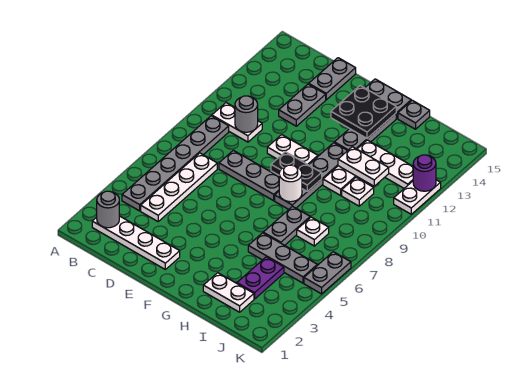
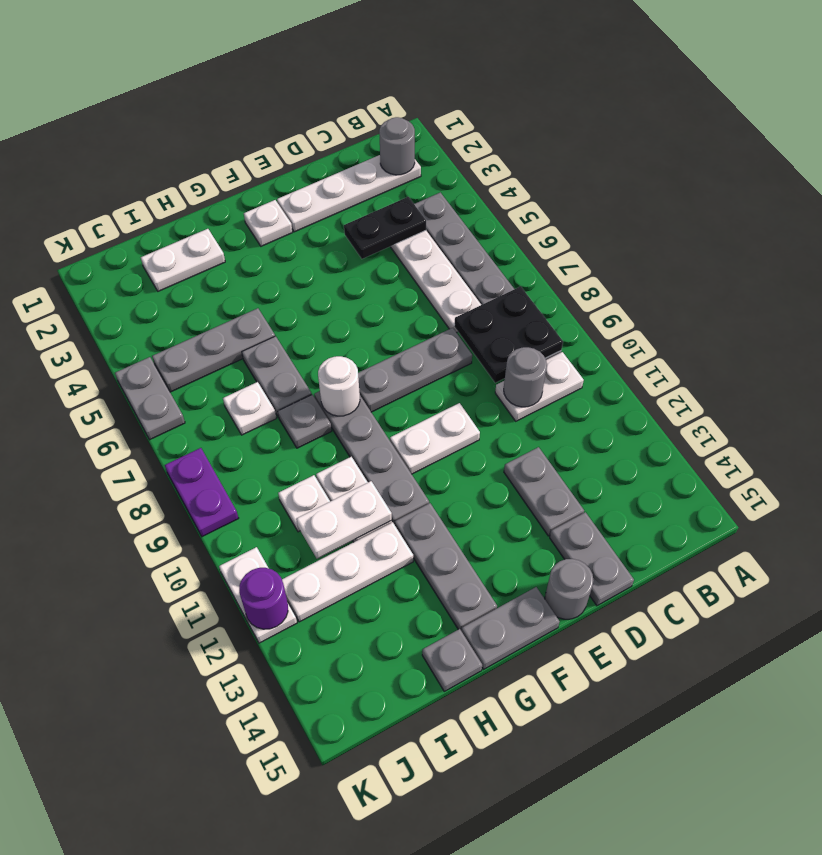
none -> grey 1x1 round brick [545,559,594,619]
none -> white 1x1 plate [244,200,293,246]
black 1x2 plate [271,152,322,191] -> black 1x2 plate moved to [344,197,426,259]
black 2x2 plate [331,86,396,138] -> black 2x2 plate moved to [454,286,563,383]
none -> grey 1x1 plate [278,395,332,448]
purple 1x2 plate [237,257,284,299] -> purple 1x2 plate moved to [165,448,239,537]

